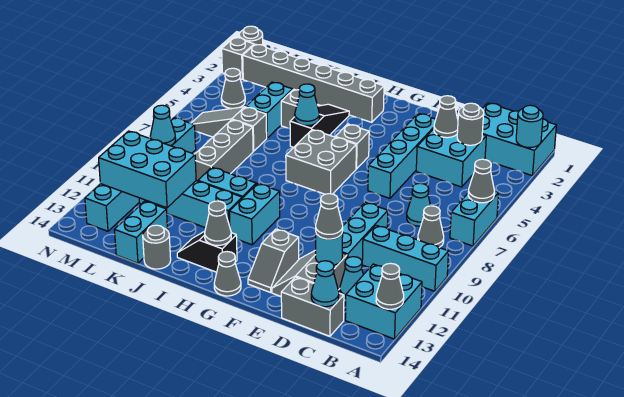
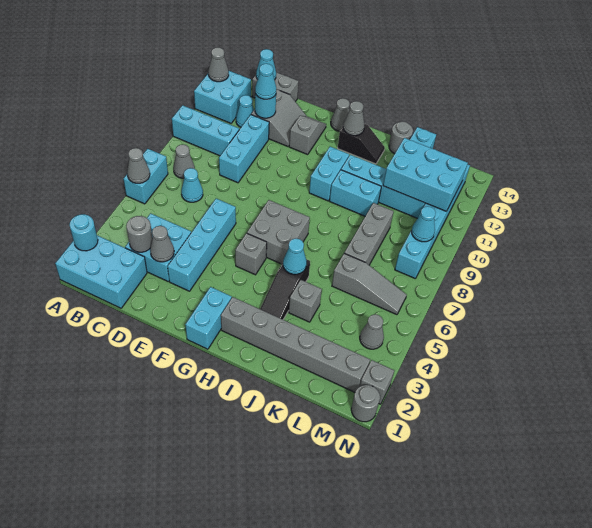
grey 1x1 cone [316,194,343,239] -> cyan 1x1 cone [255,64,276,99]
cyan 1x2 brick [246,82,293,138] -> cyan 1x2 brick moved to [185,287,232,349]

